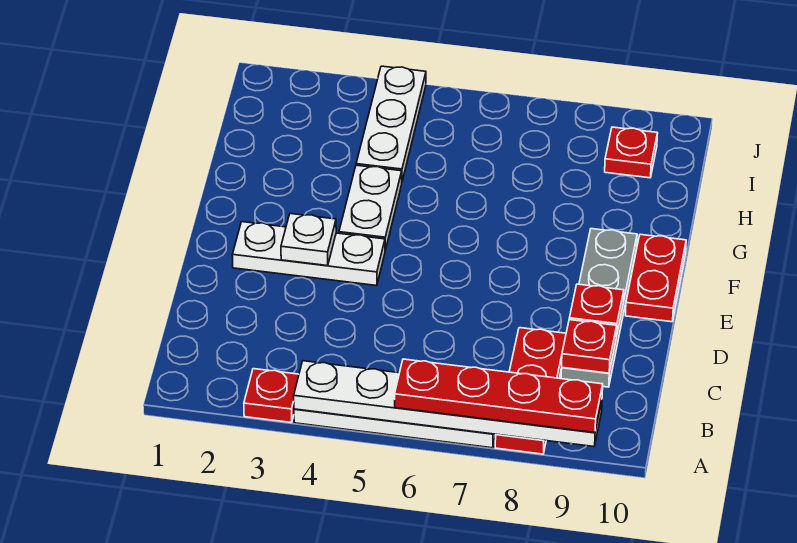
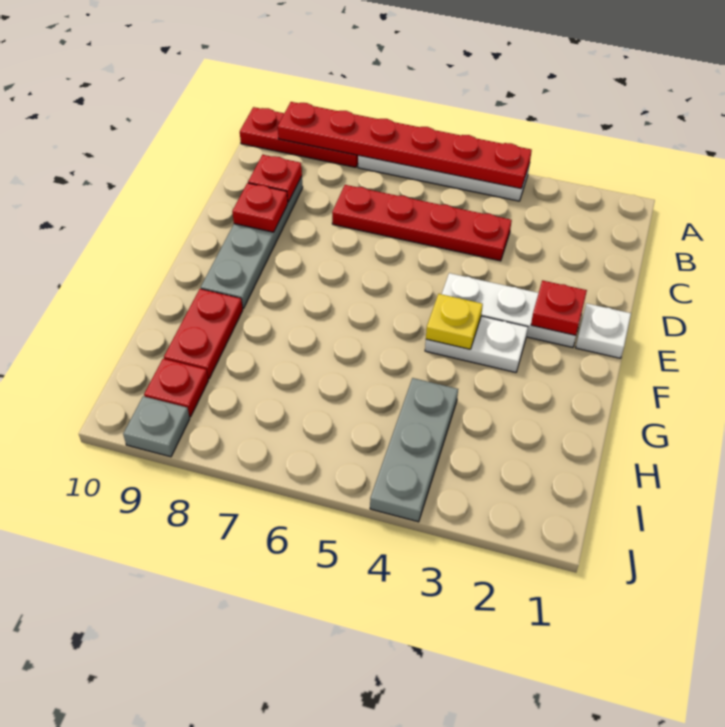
red 1x1 plate [244,369,299,423] -> red 1x1 plate moved to [531,280,587,335]
white 1x6 plate [294,361,602,447] -> red 1x6 plate [278,102,532,189]
red 1x4 plate [395,359,603,433] -> red 1x4 plate moved to [332,185,512,261]
red 1x3 plate [495,328,566,454] -> red 1x3 plate turned to [240,107,358,167]
white 1x1 plate [281,214,336,266] -> white 1x1 plate moved to [576,303,631,358]
red 1x2 plate [625,234,686,322] -> red 1x2 plate moved to [164,289,243,379]
white 1x2 plate [339,165,402,250] -> white 1x2 plate turned to [425,316,528,372]
none -> yellow 1x1 plate [426,294,483,349]
white 1x3 plate [356,66,426,181] -> grey 1x3 plate [370,378,458,522]
none -> grey 1x1 plate [123,396,190,457]

